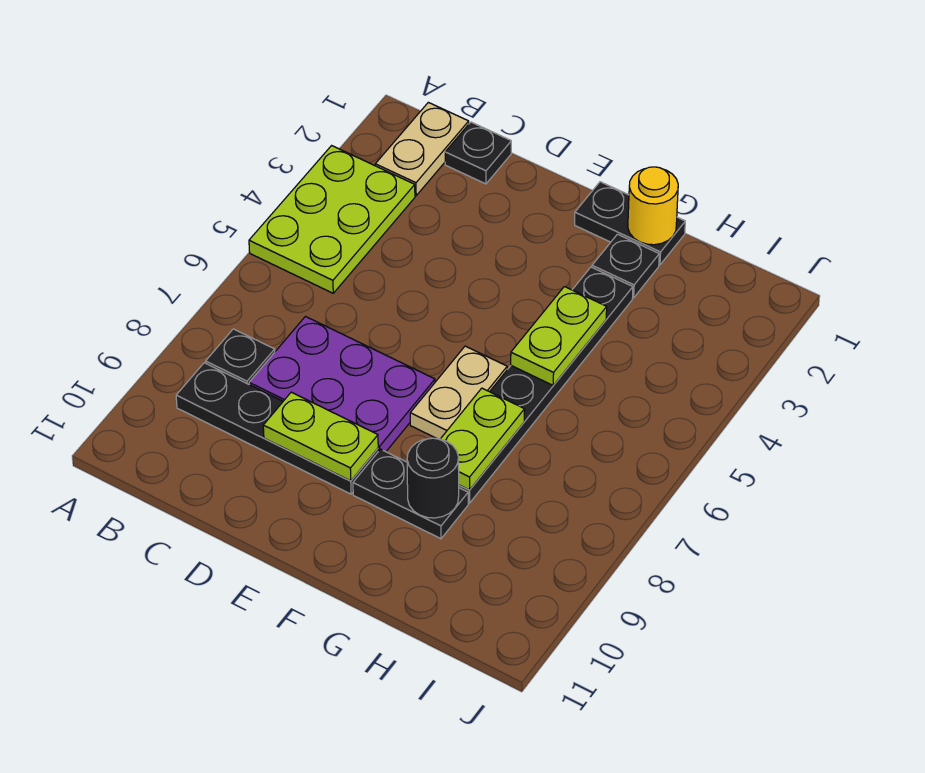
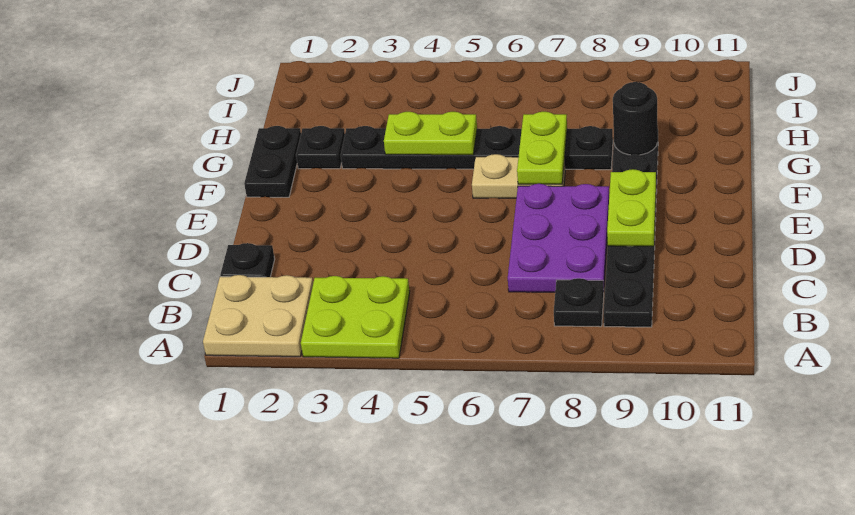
lime 2x3 plate [249,146,415,293] -> lime 2x2 plate [301,276,410,358]
tan 1x2 plate [375,102,469,196] -> tan 2x2 plate [203,275,313,357]
yellow 1x1 round brick [628,167,678,245] -> none
lime 1x2 plate [441,388,525,490] -> lime 1x2 plate turned to [517,112,567,184]

